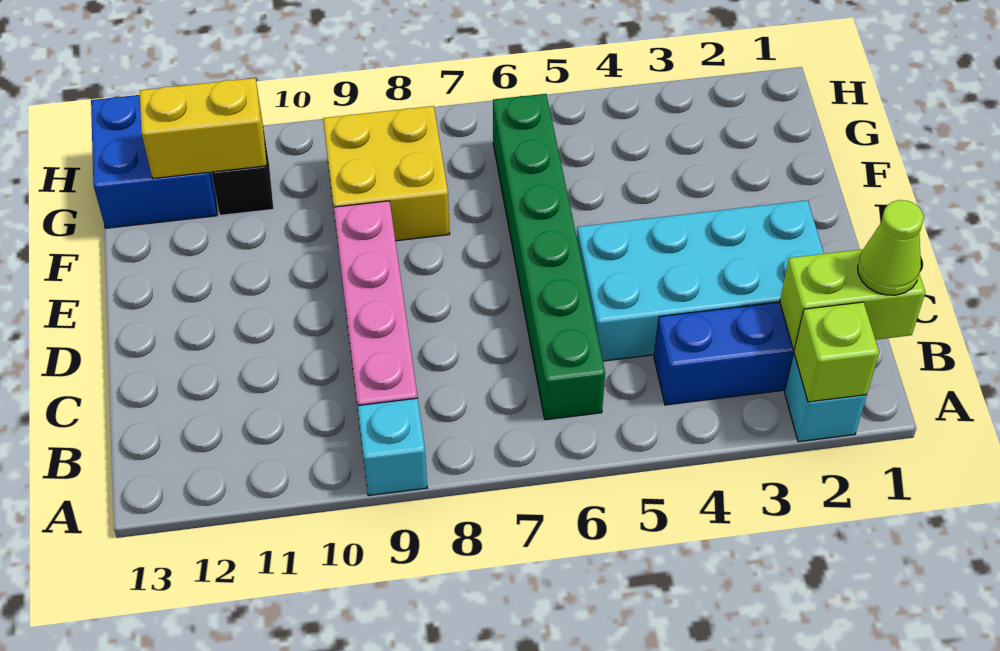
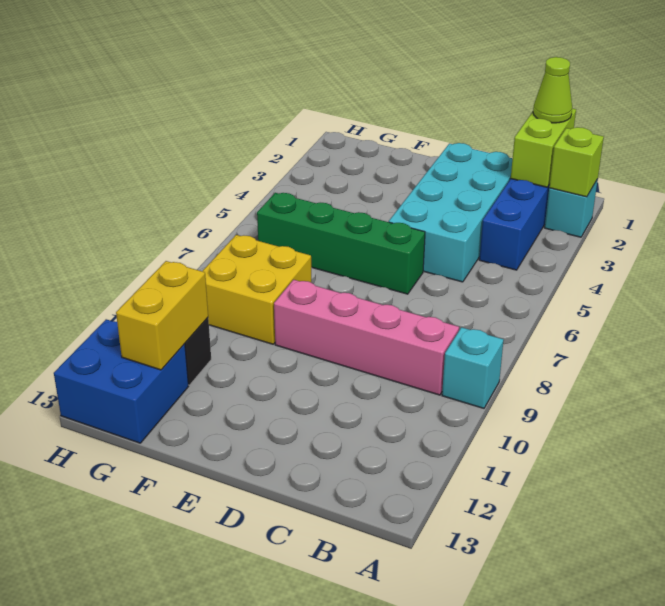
green 1x6 brick [493,94,605,420] -> green 1x4 brick [257,193,425,294]

